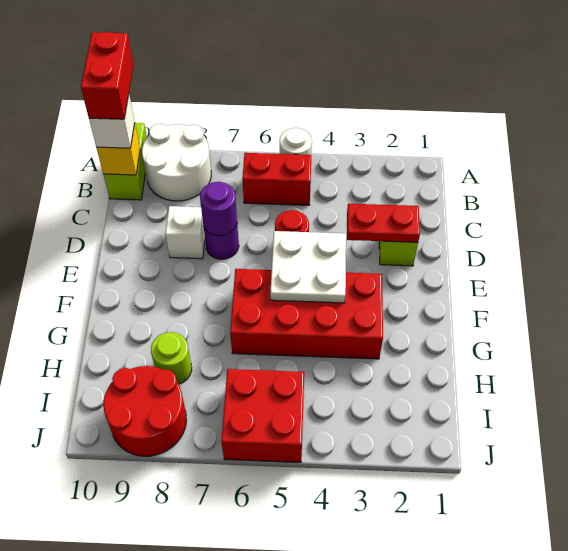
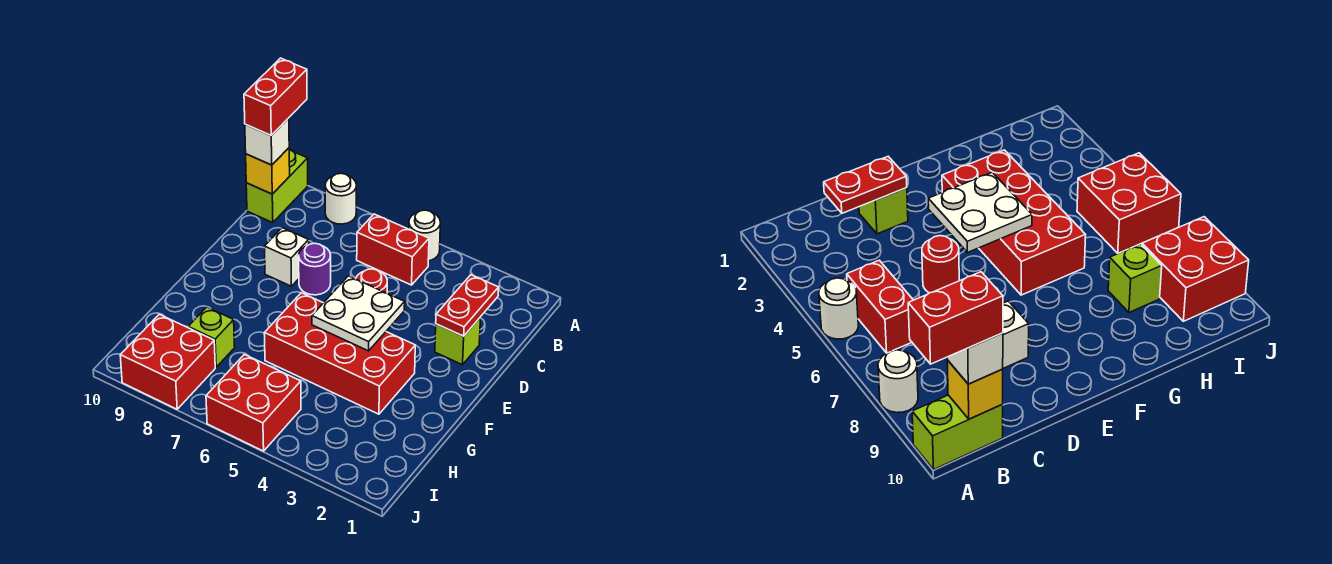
white 2x2 round brick [142,124,211,201] -> white 1x1 round brick [325,173,356,224]
red 1x2 plate [347,204,420,242] -> red 1x2 plate turned to [436,275,499,336]
purple 1x1 round brick [200,182,237,236] -> none
lime 1x1 round brick [151,332,192,384] -> lime 1x1 brick [188,307,235,367]
red 2x2 round brick [103,366,186,456] -> red 2x2 brick [120,314,215,409]

